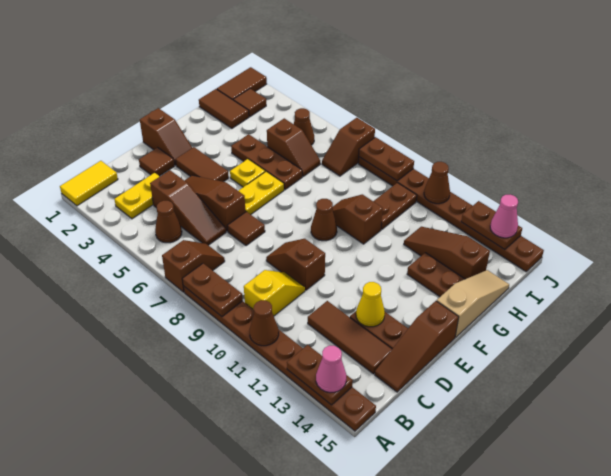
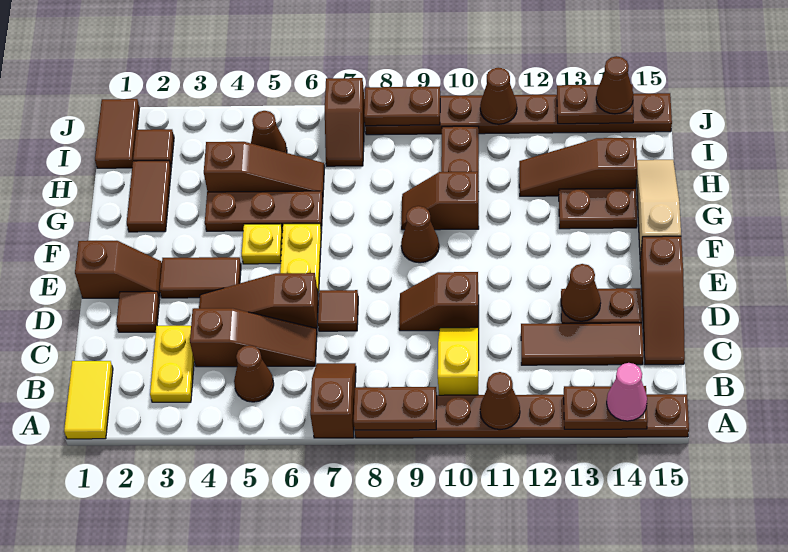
yellow 1x1 cone [356,282,385,327] -> brown 1x1 cone [562,264,601,321]
brown 1x2 tile [199,89,249,128] -> brown 1x2 tile turned to [127,161,171,232]
brown 1x2 slope [267,118,320,176] -> brown 1x3 slope [204,142,324,195]
pink 1x1 cone [490,195,518,238] -> brown 1x1 cone [596,56,633,114]

